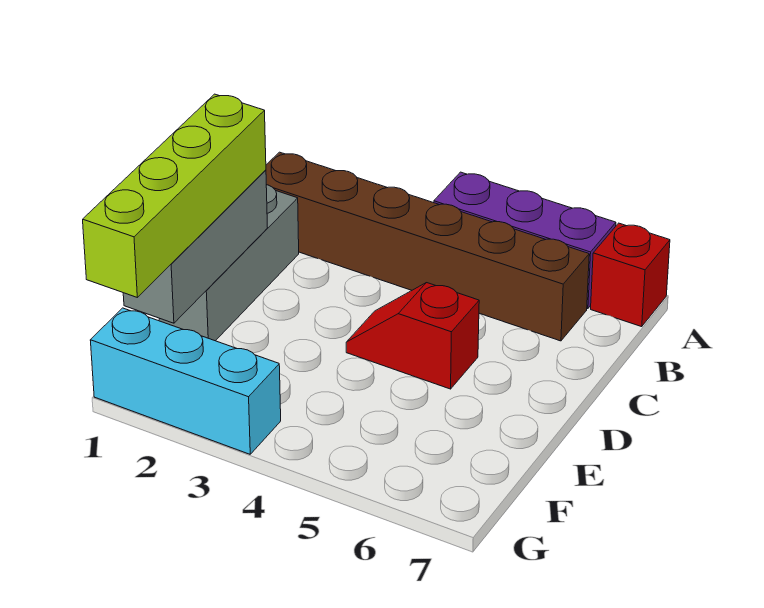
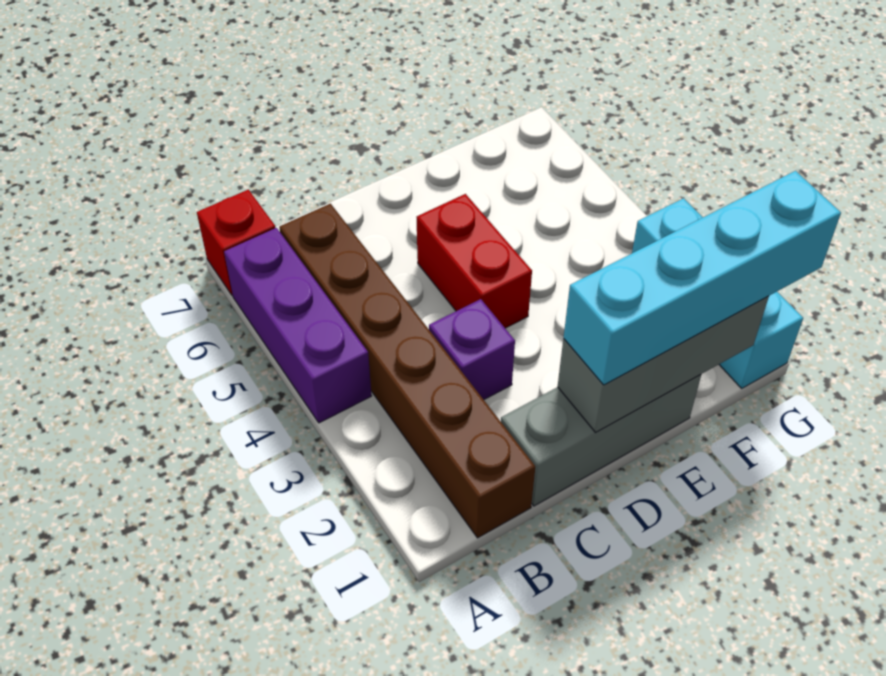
none -> purple 1x1 brick [429,299,515,400]
lime 1x4 brick [83,94,266,297] -> cyan 1x4 brick [564,171,841,385]
red 1x2 slope [346,283,479,389] -> red 1x2 brick [417,194,532,328]

